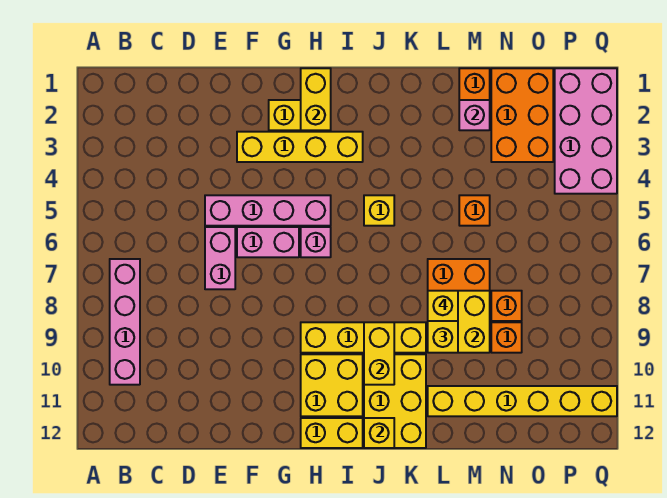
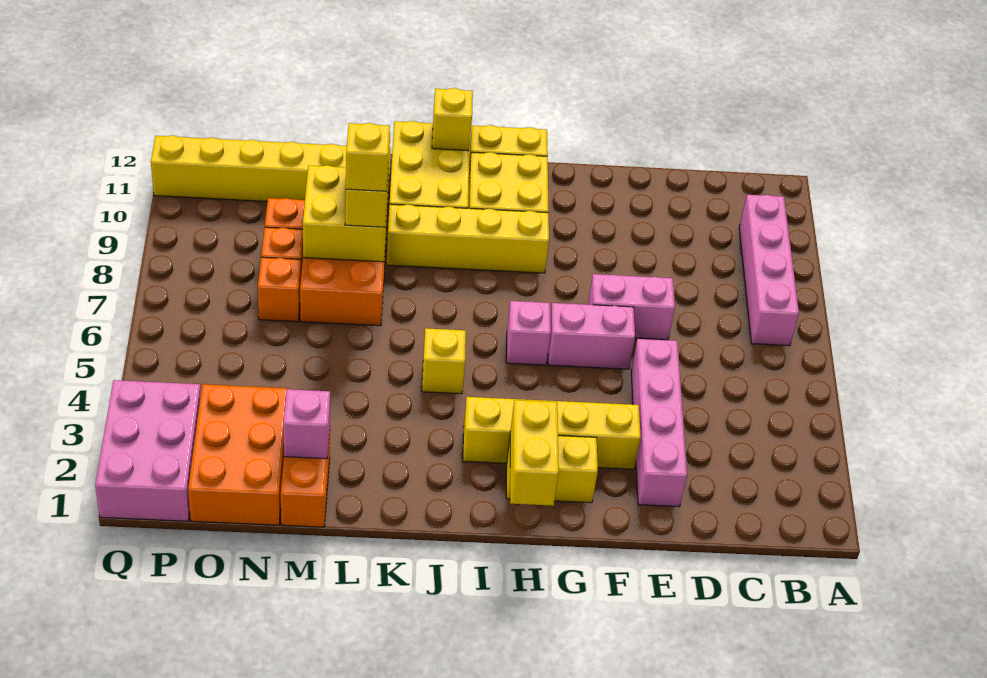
pink 1x4 brick [205,195,331,226] -> pink 1x4 brick turned to [631,339,687,507]
pink 1x2 brick [205,227,235,289] -> pink 1x2 brick turned to [588,274,675,340]
yellow 1x2 brick [364,322,394,385] -> none
orange 1x1 brick [459,195,490,226] -> orange 1x1 brick moved to [258,257,301,322]
pink 2x4 brick [555,68,617,194] -> pink 2x3 brick [95,380,201,521]

